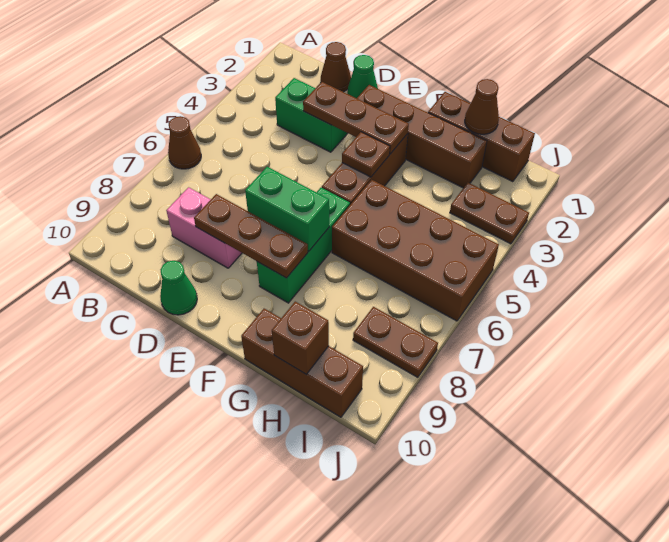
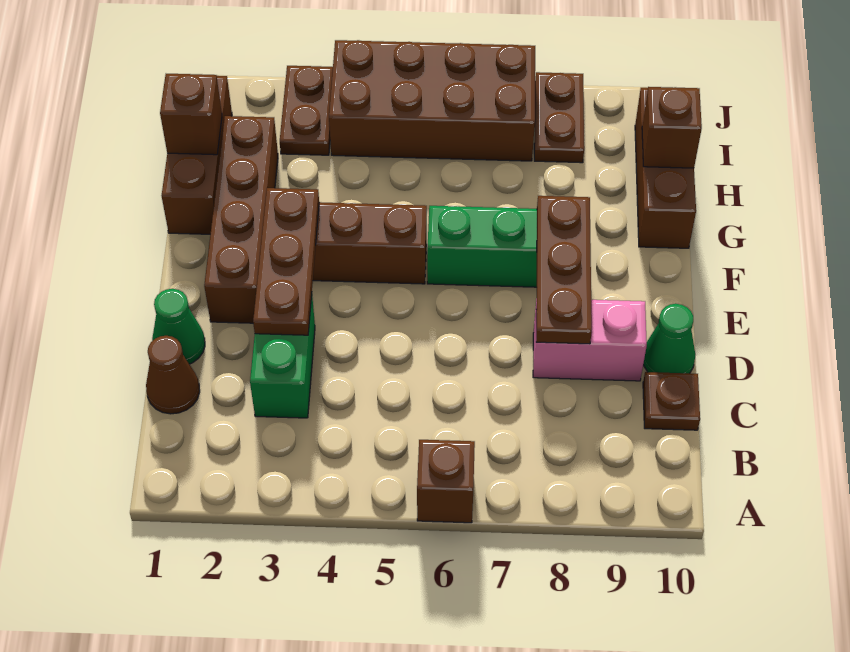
brown 1x1 cone [168,116,201,169] -> brown 1x1 brick [417,440,475,523]
pink 1x2 brick [166,187,242,268] -> pink 1x2 brick turned to [533,299,647,381]
green 1x2 brick [245,167,329,251] -> none
brown 1x1 plate [342,132,390,177] -> brown 1x1 plate moved to [643,372,700,430]
brown 2x4 brick [332,180,499,321] -> brown 2x4 brick turned to [329,40,535,161]
brown 1x1 cone [465,79,499,134] -> brown 1x1 brick [160,74,222,155]

